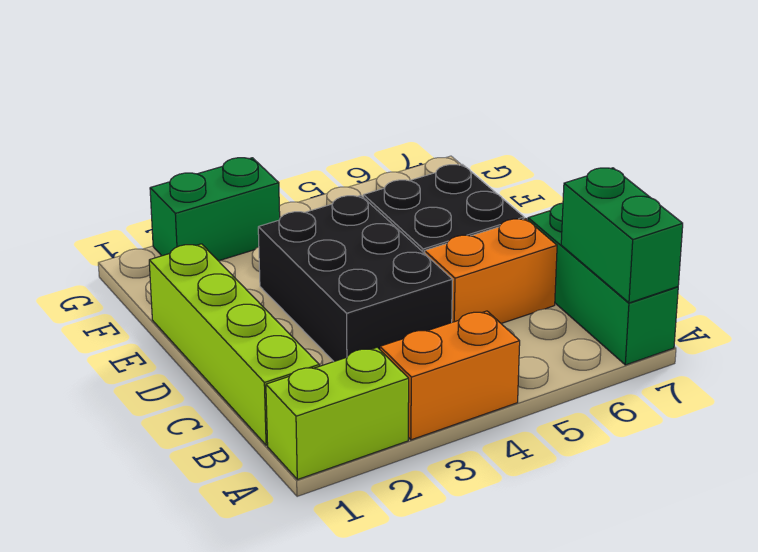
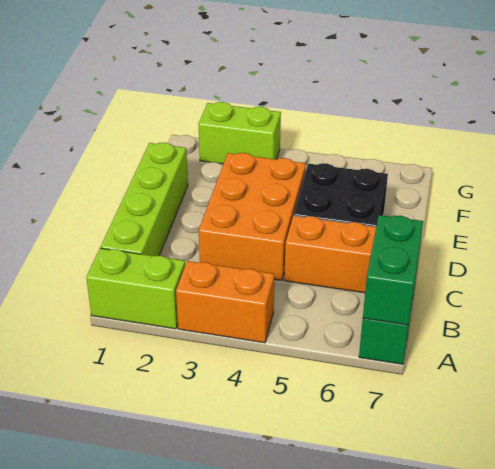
black 2x3 brick [258,195,453,361] -> orange 2x3 brick [199,153,306,281]
green 1x2 brick [150,158,280,261] -> lime 1x2 brick [198,102,281,164]

